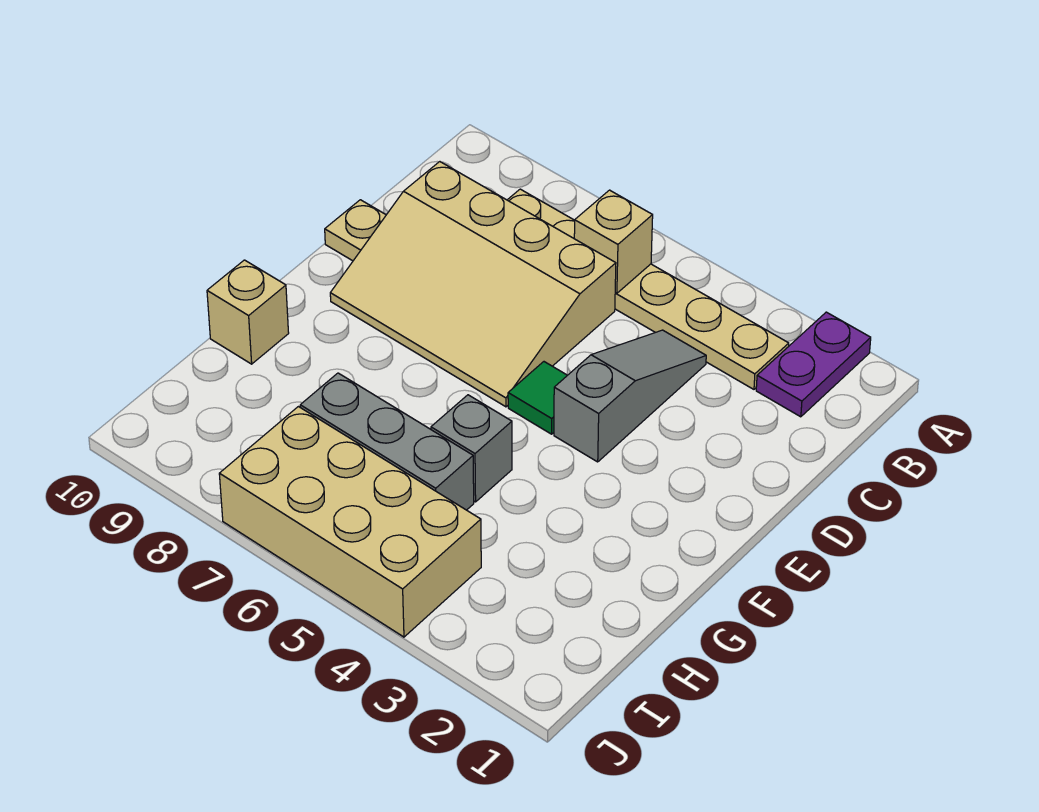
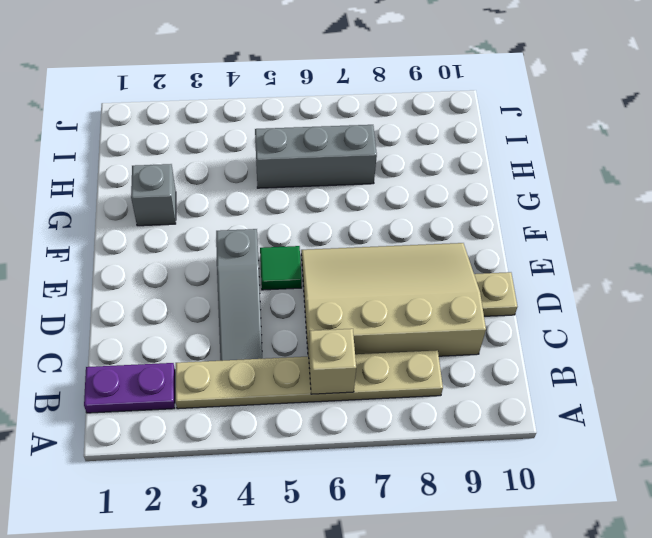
purple 1x2 plate [756,312,871,417] -> purple 1x2 plate turned to [84,363,175,413]
grey 1x1 brick [431,395,512,502] -> grey 1x1 brick moved to [131,164,176,226]
tan 1x1 brick [207,260,289,364] -> none
tan 2x4 brick [219,407,481,637] -> none

